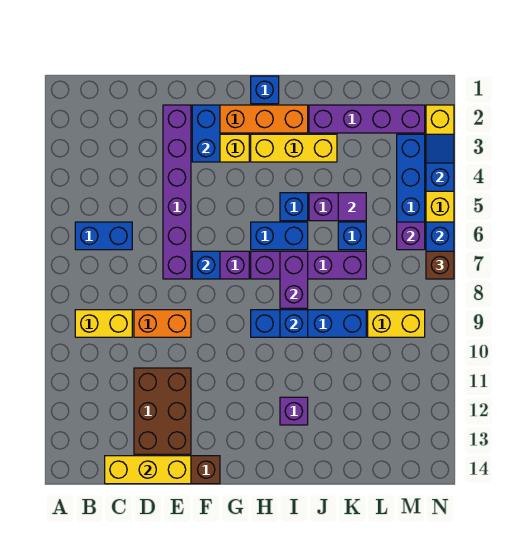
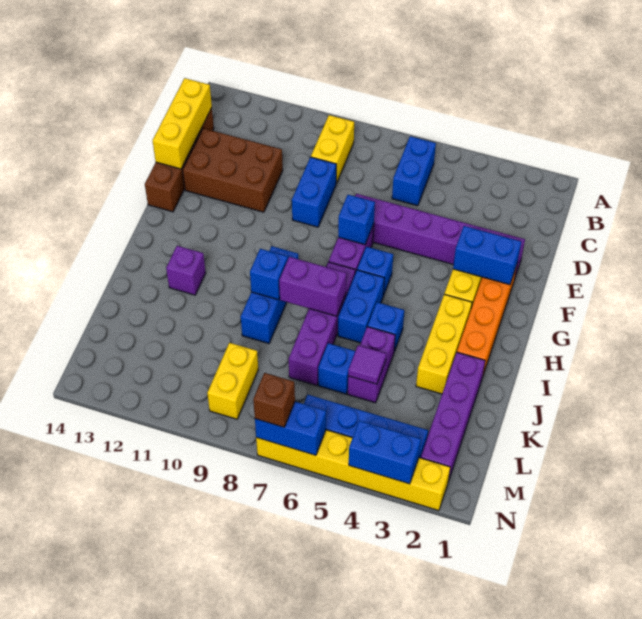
orange 1x2 brick [134,310,191,337] -> blue 1x2 brick [292,157,336,227]
blue 1x1 brick [251,76,279,104] -> blue 1x1 brick moved to [357,247,393,296]
blue 1x4 brick [251,310,366,337] -> blue 1x3 brick [241,246,298,344]
purple 1x1 brick [397,222,425,250] -> none
blue 1x2 slope [426,134,454,191] -> blue 1x2 brick [349,421,421,484]

